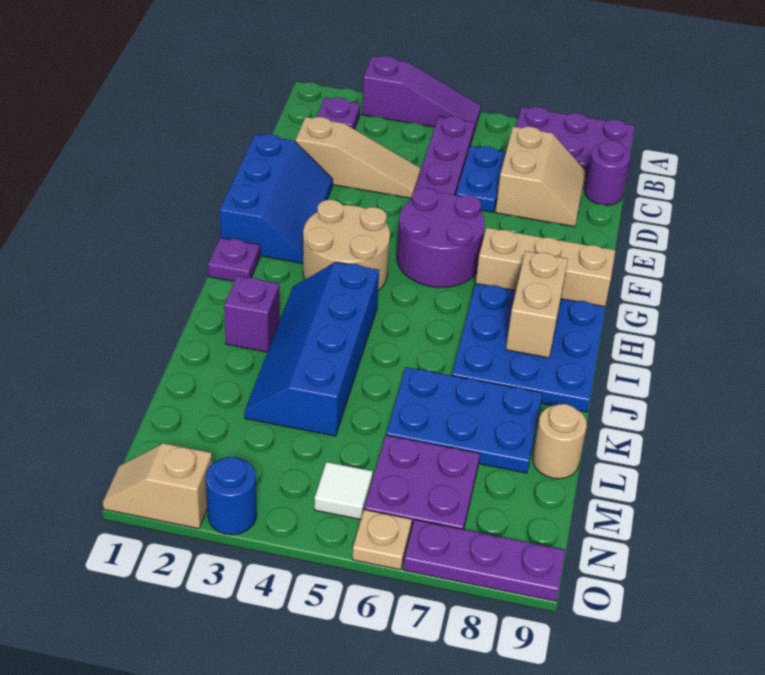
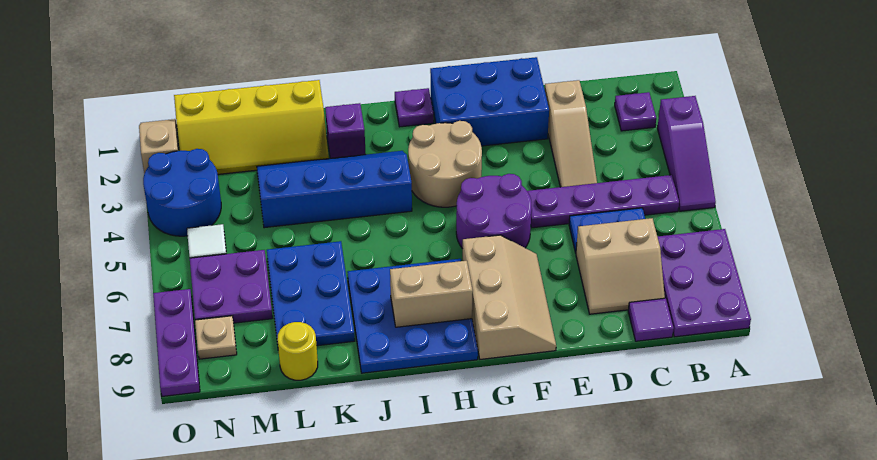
purple 1x1 round brick [585,140,630,205] -> purple 1x1 tile [628,298,674,341]
blue 2x3 slope [220,134,333,263] -> blue 2x3 brick [430,57,549,146]
none -> yellow 2x4 slope [174,80,329,174]
tan 1x1 round brick [533,404,587,479] -> yellow 1x1 round brick [277,322,318,380]
blue 1x1 round brick [206,457,257,535] -> blue 2x2 round brick [143,149,221,236]
tan 1x1 plate [352,510,412,570] -> tan 1x1 plate moved to [195,316,237,359]

